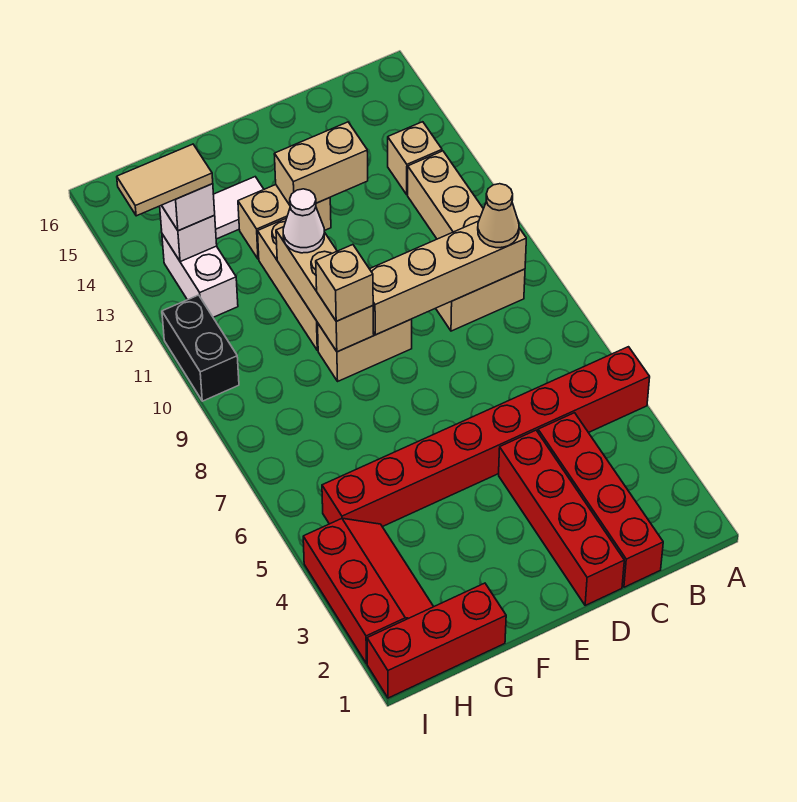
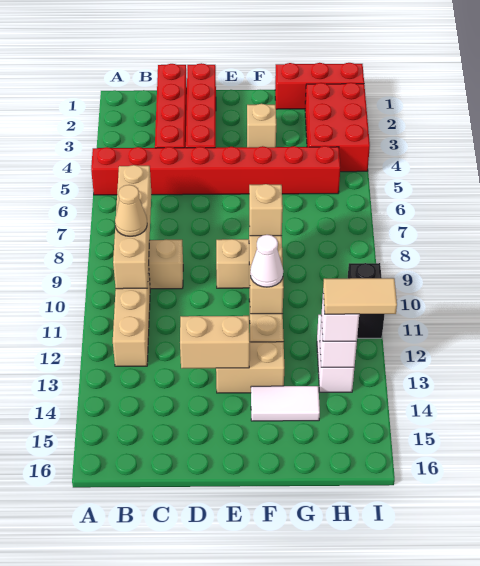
tan 1x4 brick [370,221,526,335] -> tan 1x4 brick turned to [113,165,151,289]
tan 1x1 brick [388,122,442,195] -> tan 1x1 brick moved to [247,104,276,147]
red 2x3 slope [303,518,434,664] -> red 2x3 brick [305,83,370,172]

